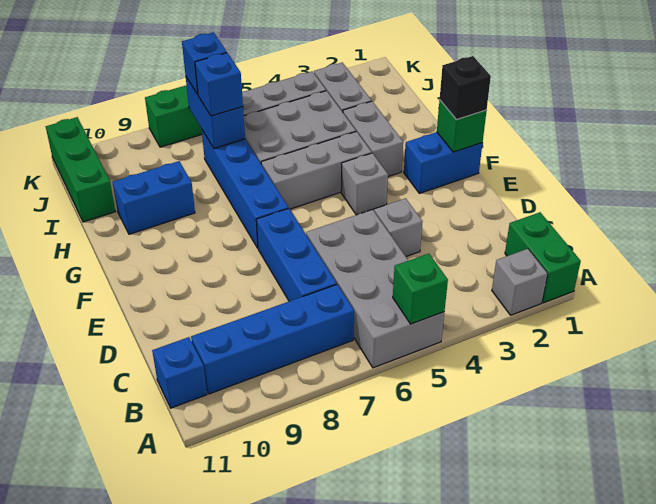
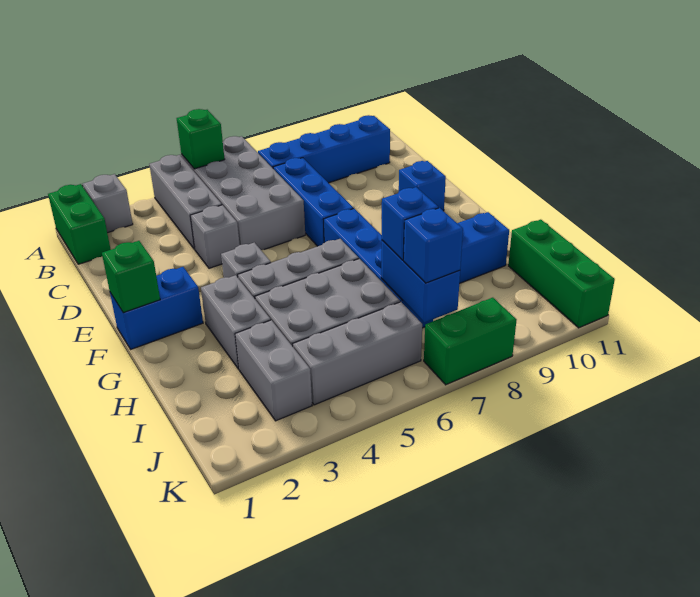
none -> grey 1x3 brick [149,155,222,249]
blue 1x1 brick [152,337,207,408] -> blue 1x1 brick moved to [399,161,446,211]
black 1x1 brick [440,56,491,120] -> none

